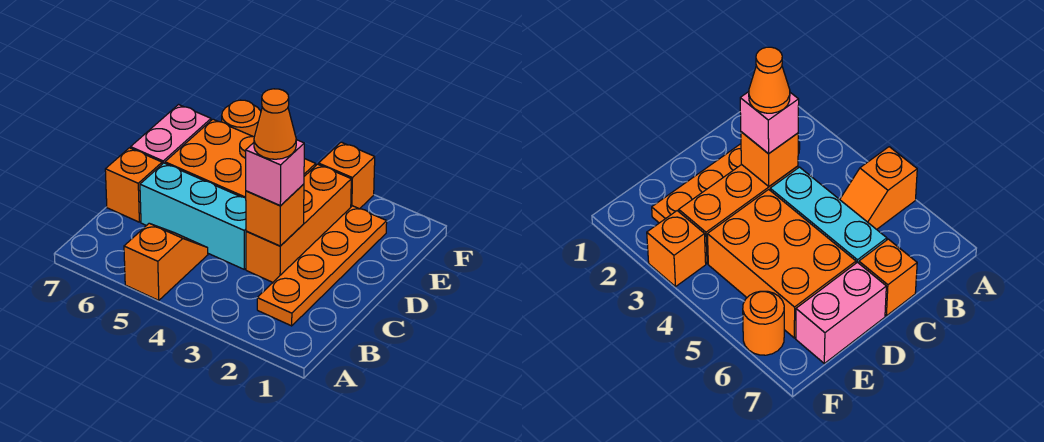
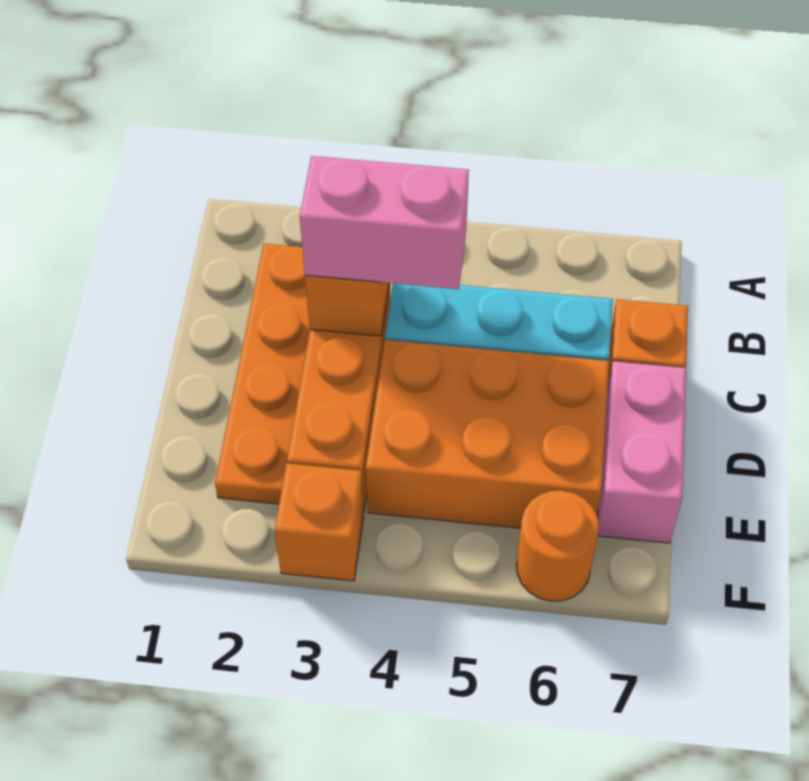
orange 1x2 slope [124,223,208,301] -> none
pink 1x1 brick [246,140,304,206] -> pink 1x2 brick [300,156,469,289]
orange 1x1 cone [254,89,296,159] -> none

